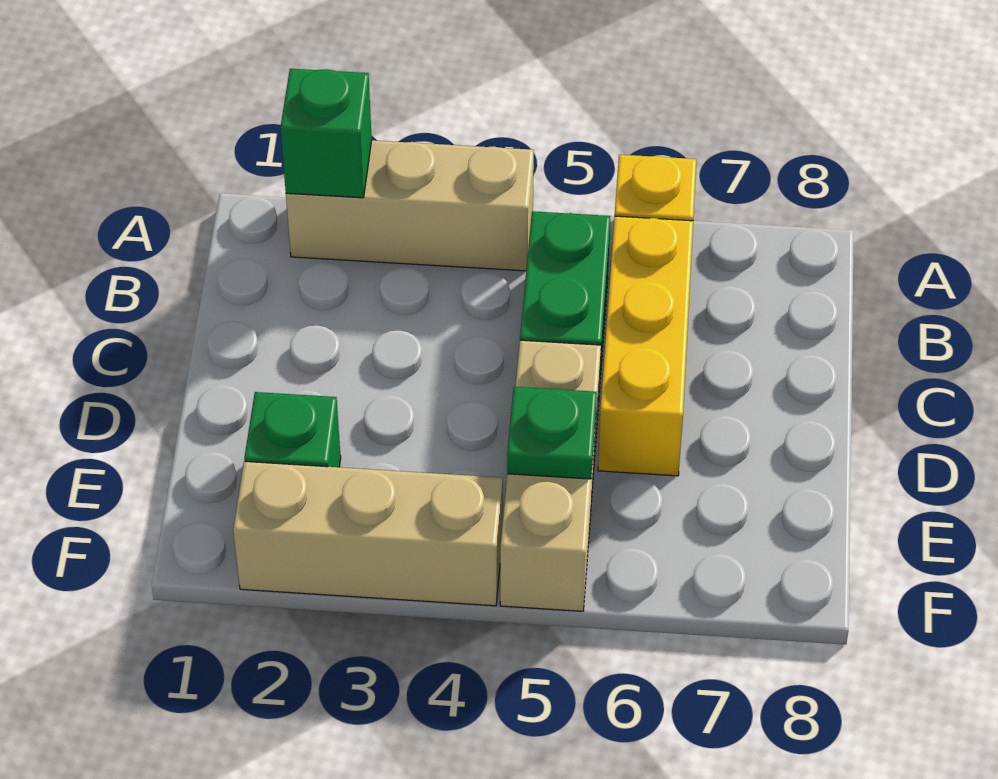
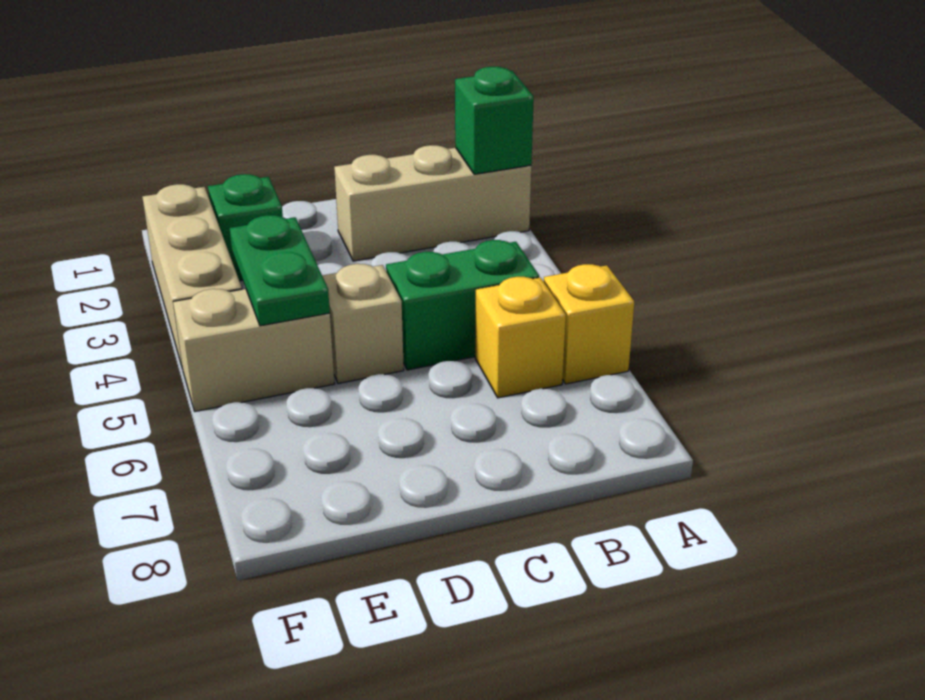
tan 1x3 brick [286,140,534,271] -> tan 1x3 brick turned to [334,145,531,261]
yellow 1x3 brick [598,216,693,476] -> yellow 1x1 brick [475,277,566,398]
green 1x1 plate [507,387,597,479] -> green 1x2 plate [230,215,330,326]

